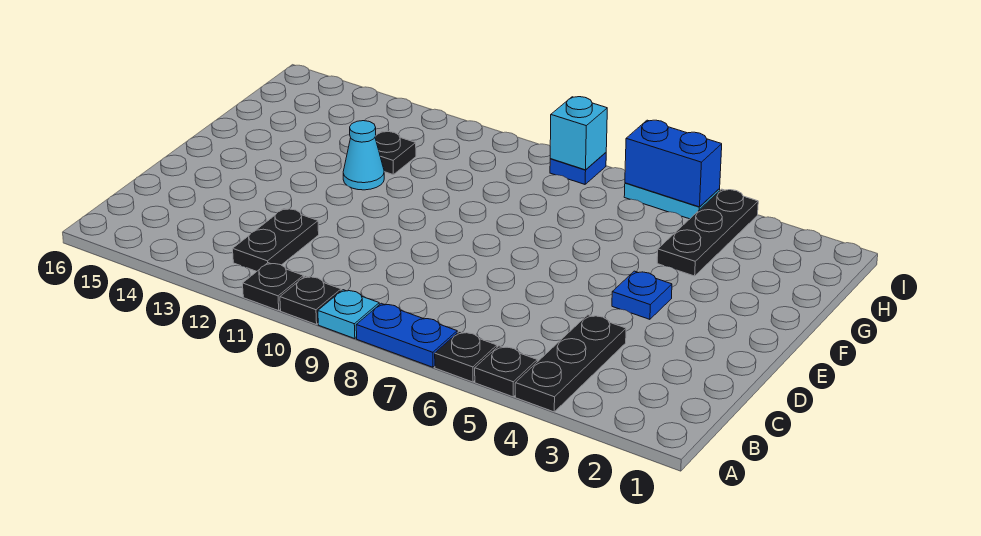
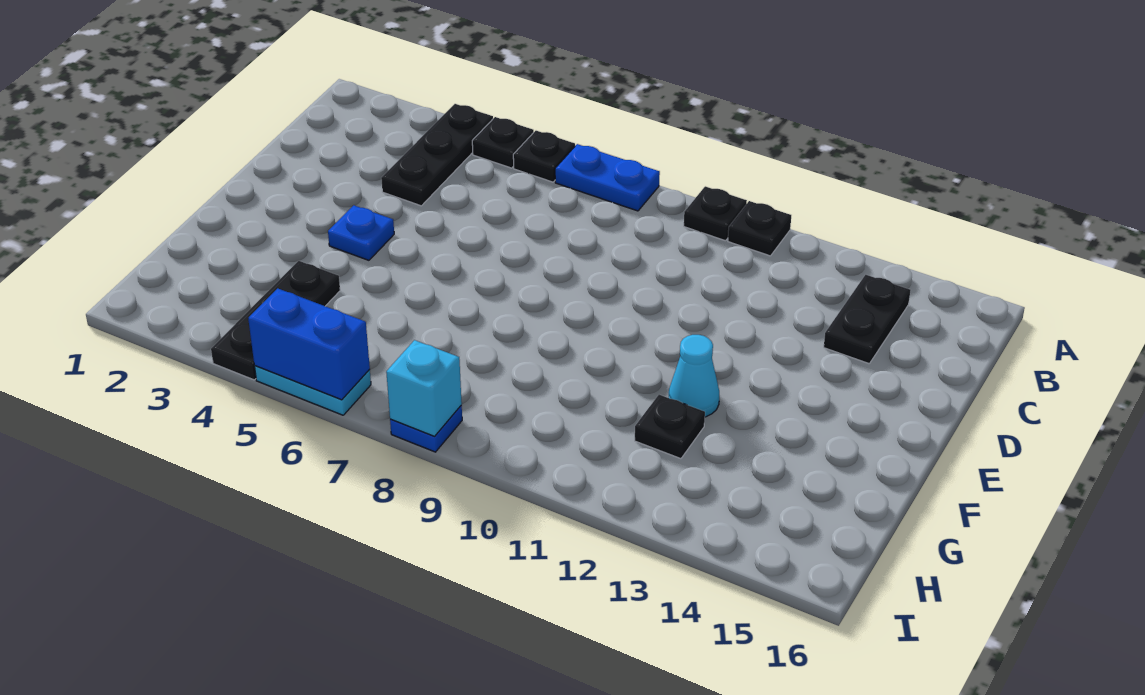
cyan 1x1 plate [318,290,379,339] -> none
black 1x2 plate [233,209,319,272] -> black 1x2 plate moved to [824,275,911,364]

